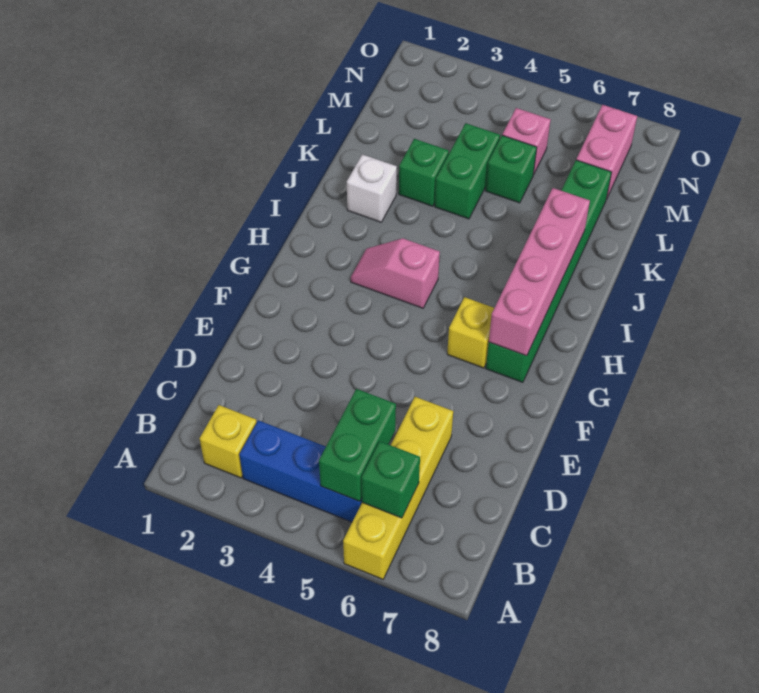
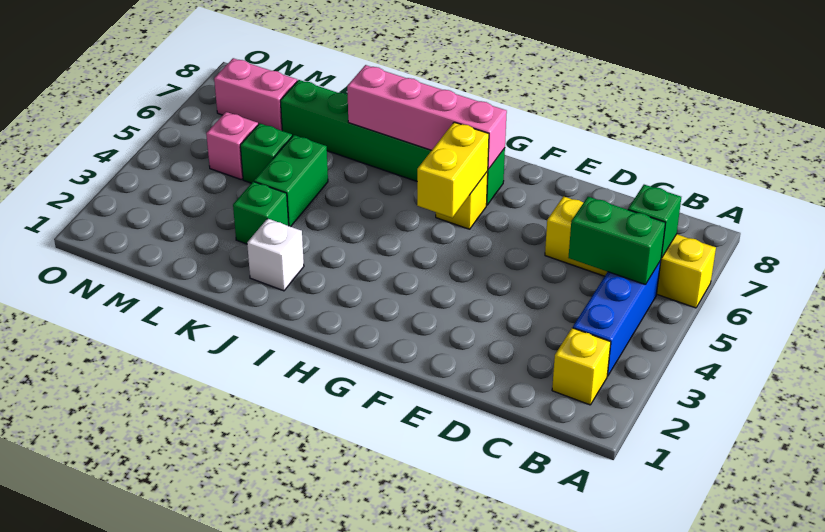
none -> yellow 1x2 brick [417,122,489,218]
pink 1x2 slope [351,238,440,308] -> none
green 1x2 brick [435,123,500,219] -> green 1x2 brick turned to [254,135,328,227]

